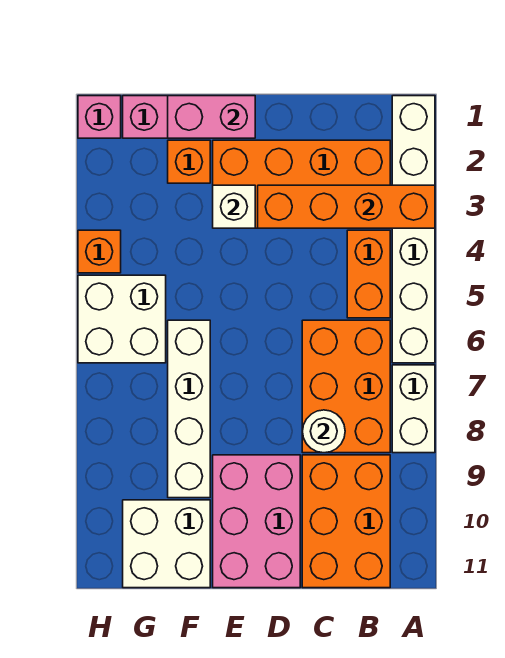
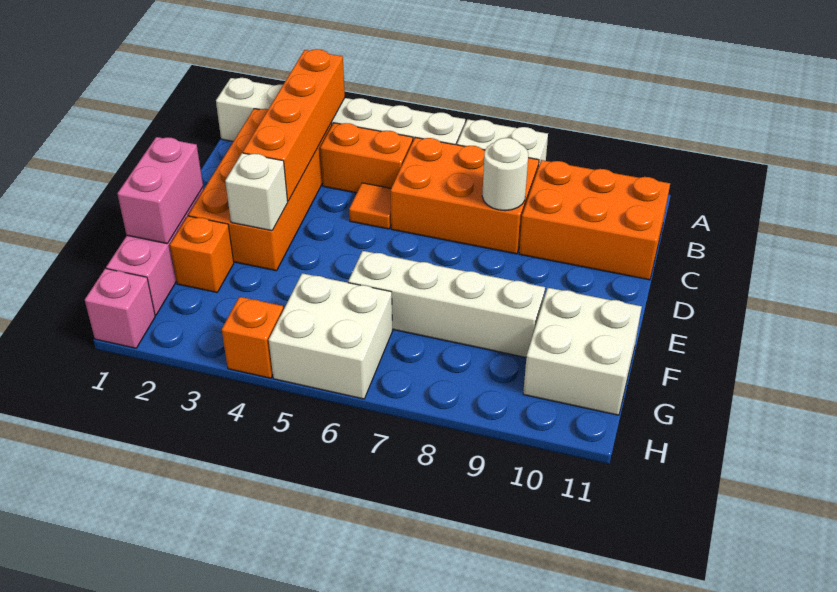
none -> orange 1x1 tile [349,183,391,229]
pink 2x3 brick [213,455,300,588] -> none

